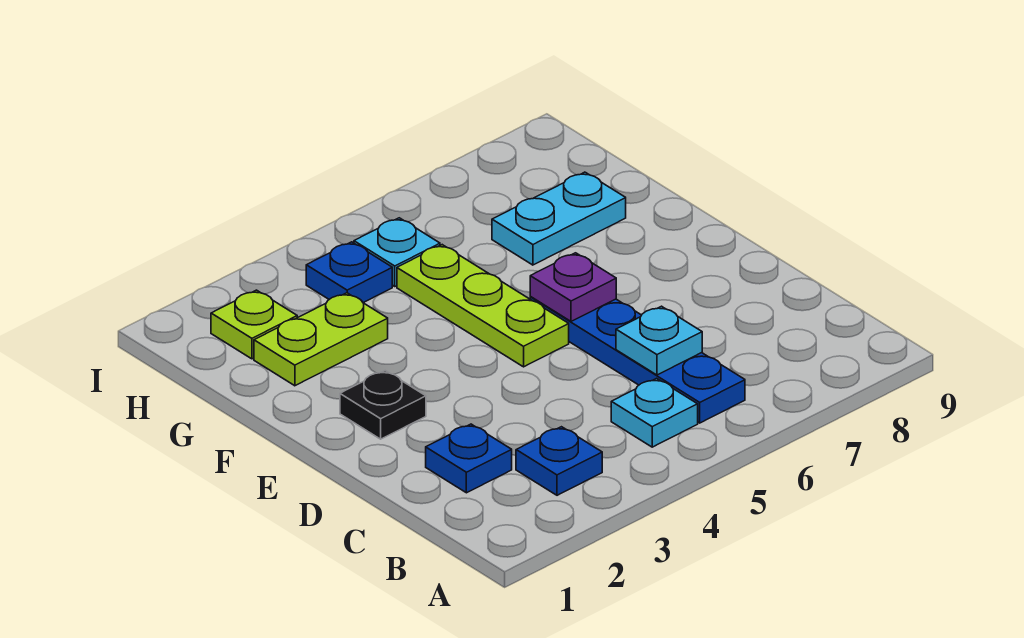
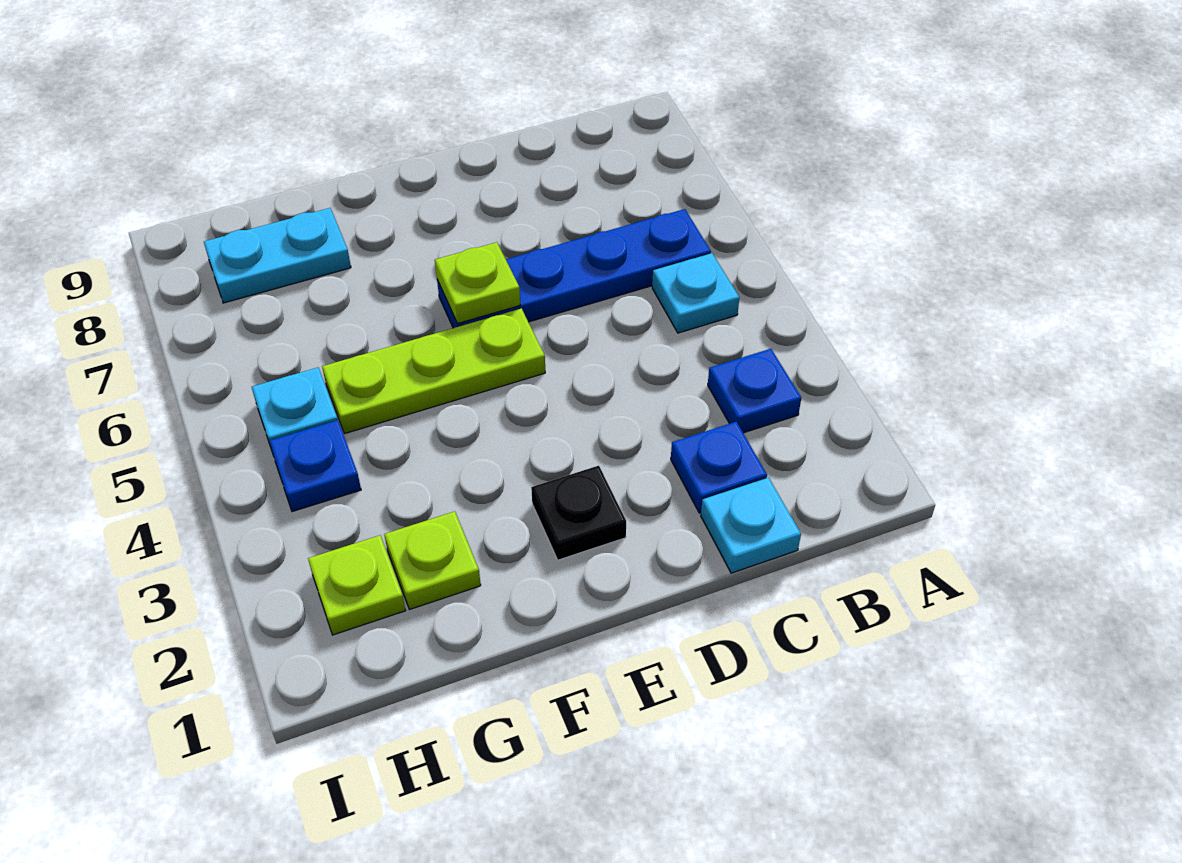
cyan 1x1 plate [616,306,702,375] -> cyan 1x1 plate moved to [701,478,801,573]
purple 1x1 plate [530,253,616,321] -> lime 1x1 plate [435,242,520,324]
lime 1x2 plate [254,293,388,386] -> lime 1x1 plate [384,512,481,610]
cyan 1x2 plate [492,172,626,265] -> cyan 1x2 plate turned to [204,208,351,303]

